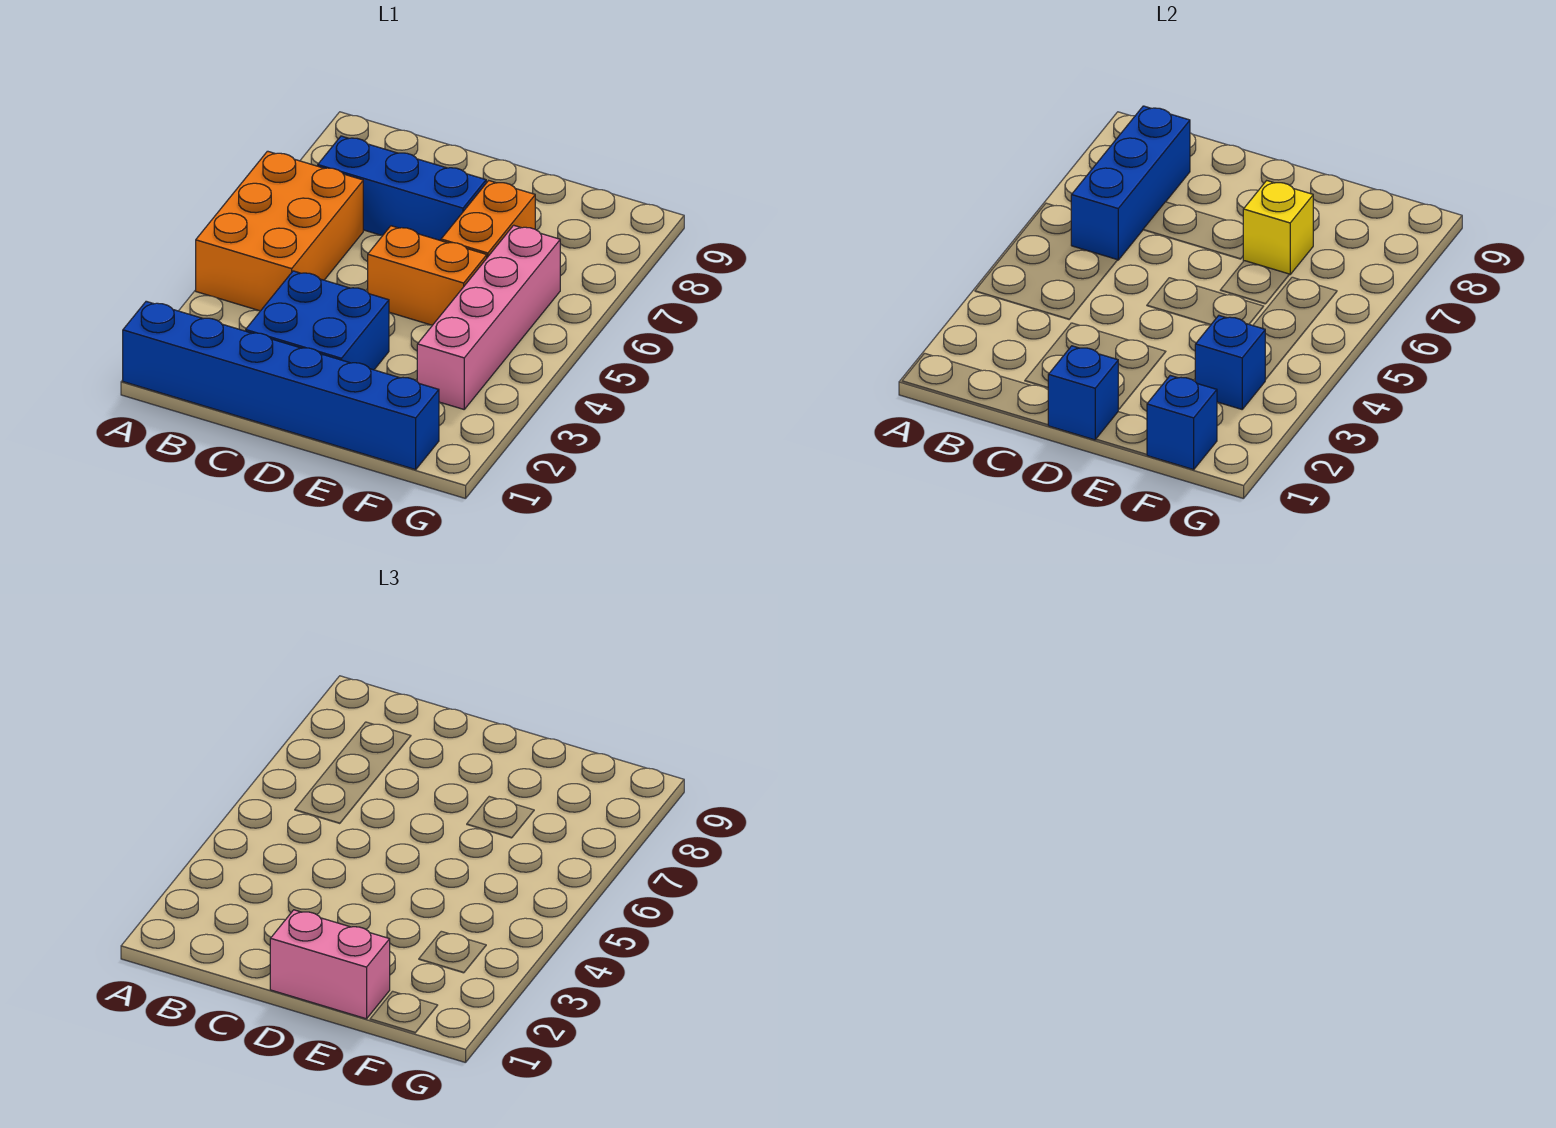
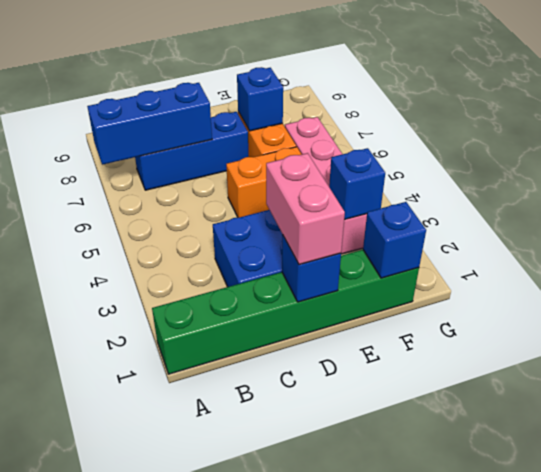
blue 1x6 brick [123,301,439,470] -> green 1x6 brick [152,250,419,374]
orange 2x3 brick [196,151,363,311] -> none
blue 1x3 brick [1071,106,1190,260] -> blue 1x3 brick turned to [87,83,212,165]
pink 1x2 brick [270,910,390,1019] -> pink 1x2 brick turned to [266,153,345,265]
yellow 1x1 brick [1243,181,1313,275] -> blue 1x1 brick [237,67,283,131]

